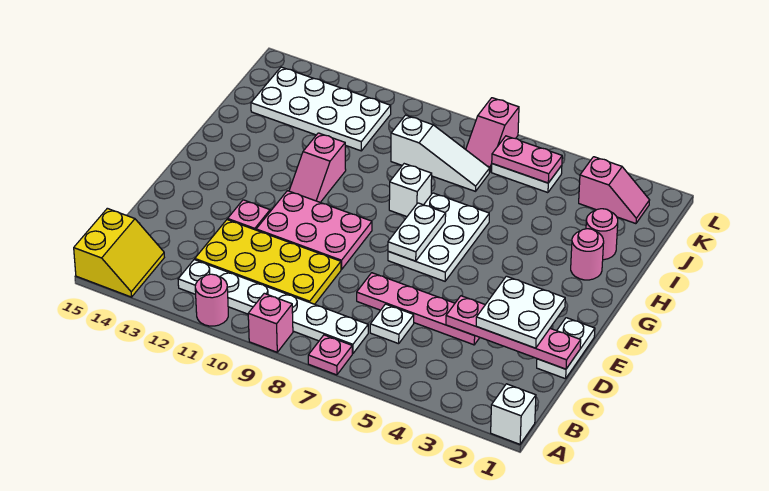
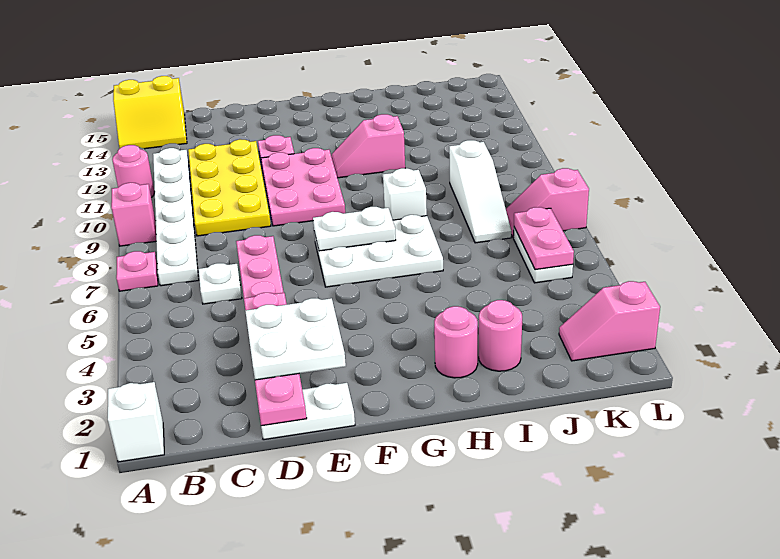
white 2x4 plate [251,67,391,151] -> none
pink 1x2 slope [579,157,650,224] -> pink 1x2 slope turned to [559,281,660,361]

